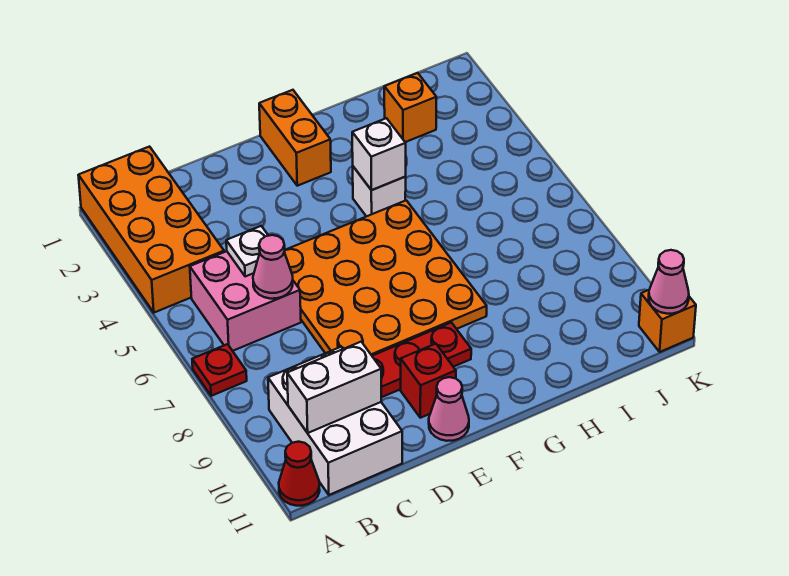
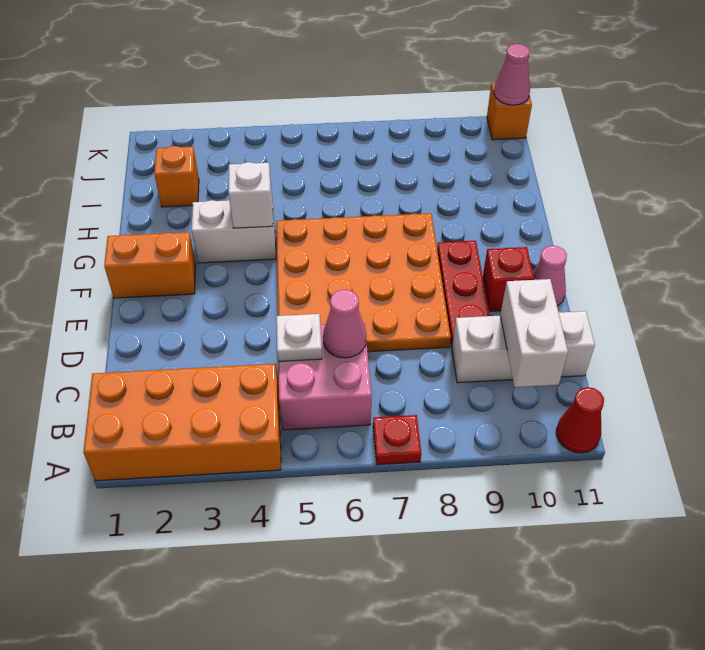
white 2x3 brick [268,347,402,495] -> white 1x3 brick [452,311,595,383]
white 1x1 brick [353,167,406,217] -> white 1x2 brick [192,200,276,263]

